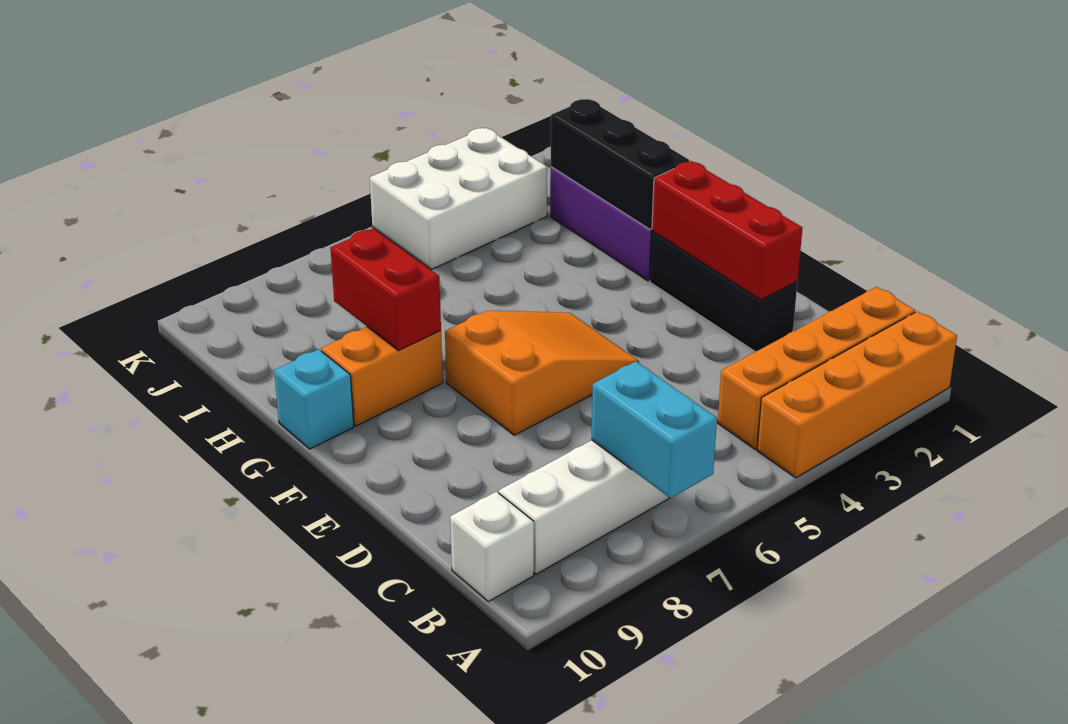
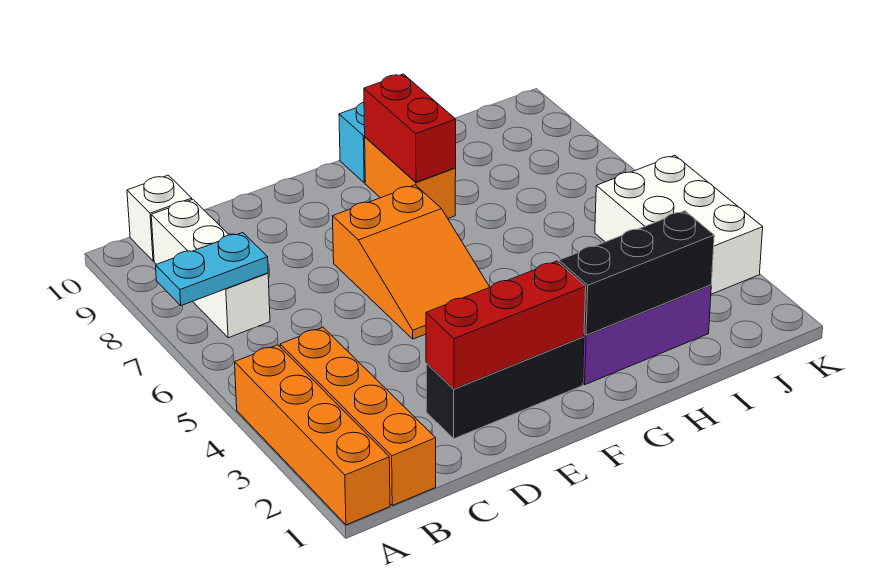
cyan 1x2 brick [591,361,717,498] -> cyan 1x2 plate [156,233,268,306]
red 1x2 brick [330,228,441,351] -> red 1x2 brick turned to [364,74,456,182]

